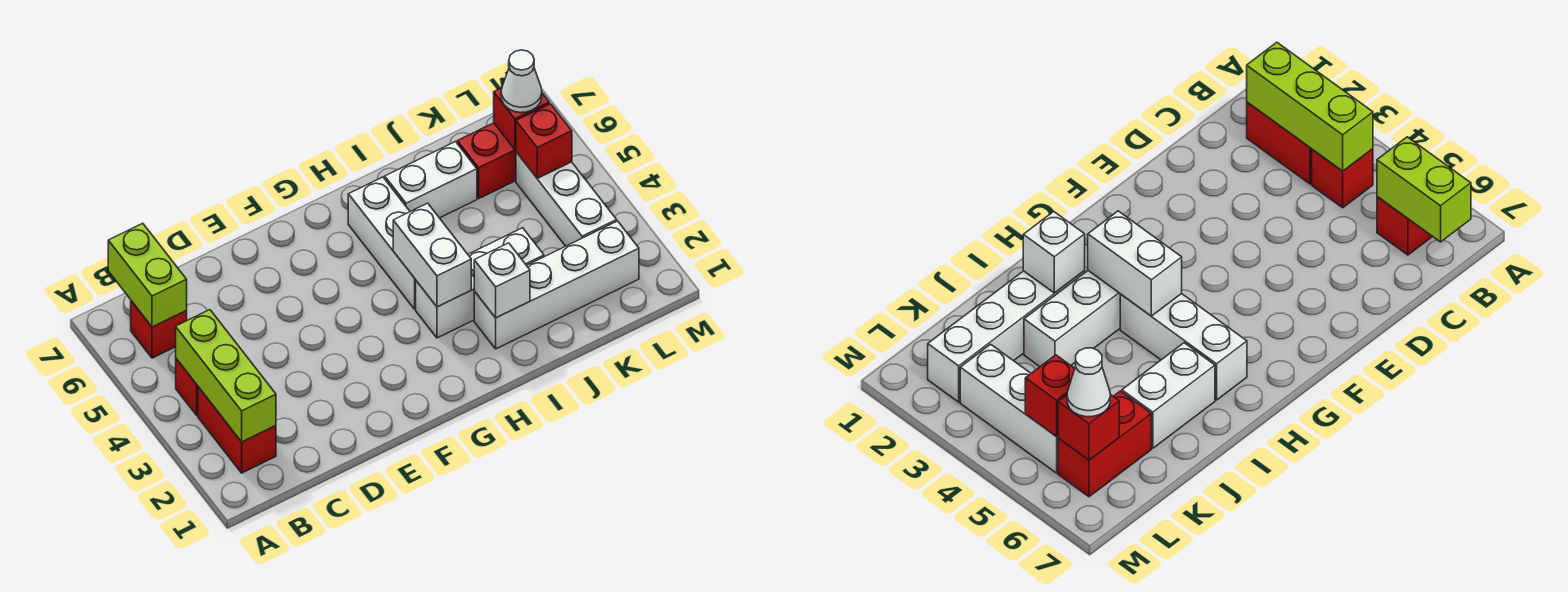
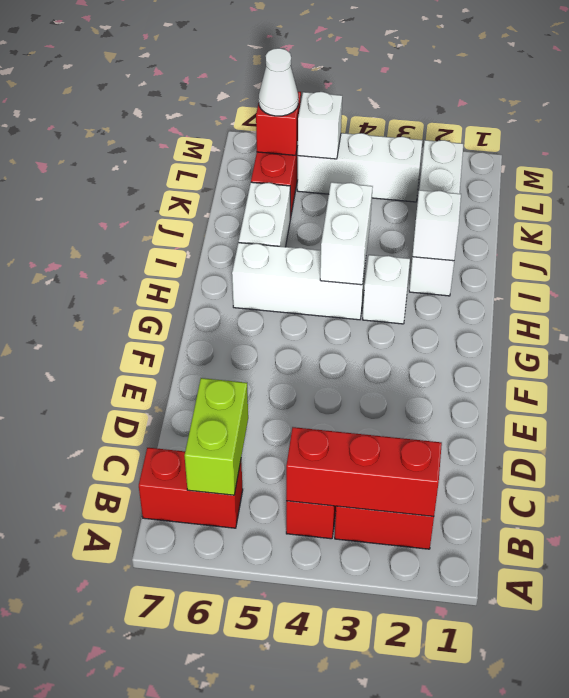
lime 1x3 brick [176,310,276,442] -> red 1x3 brick [286,427,442,516]
red 1x1 brick [131,301,187,358] -> red 1x2 brick [139,448,243,528]
lime 1x2 brick [108,223,187,327] -> lime 1x2 brick turned to [185,378,248,495]
white 1x3 brick [416,228,544,338] -> white 1x1 brick [363,255,410,324]
white 1x2 brick [393,203,471,307] -> white 1x2 brick turned to [320,182,373,285]
red 1x1 brick [516,104,572,178] -> white 1x1 brick [298,92,342,159]

